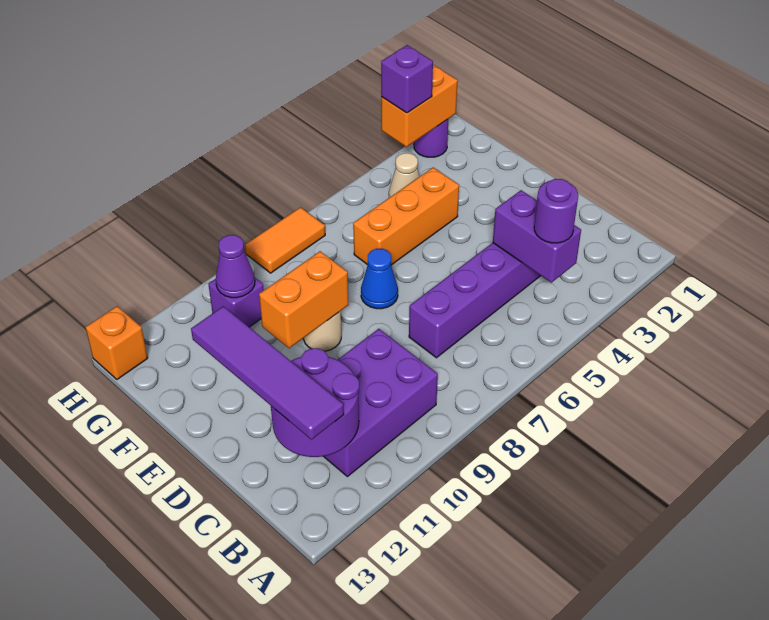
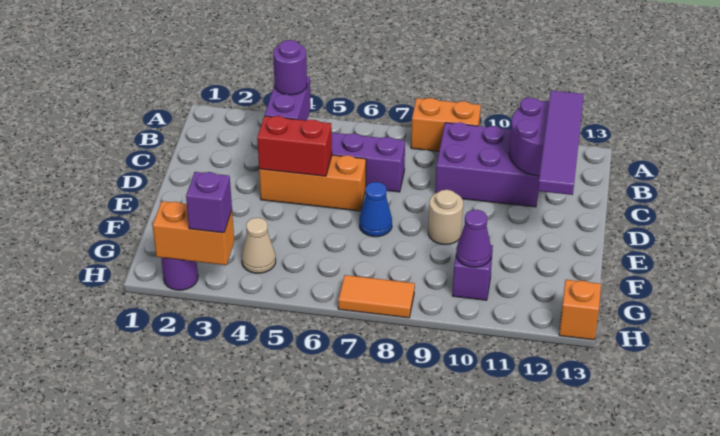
none -> red 1x2 brick [257,116,332,176]
orange 1x2 brick [259,251,349,348] -> orange 1x2 brick moved to [411,98,481,151]
orange 1x3 brick [353,167,459,265] -> orange 1x3 brick moved to [259,155,366,211]

